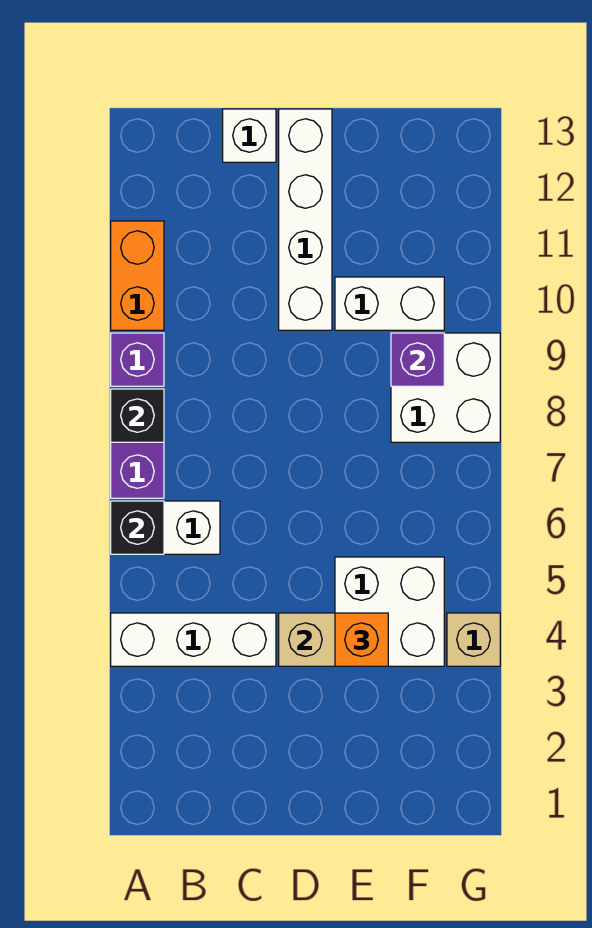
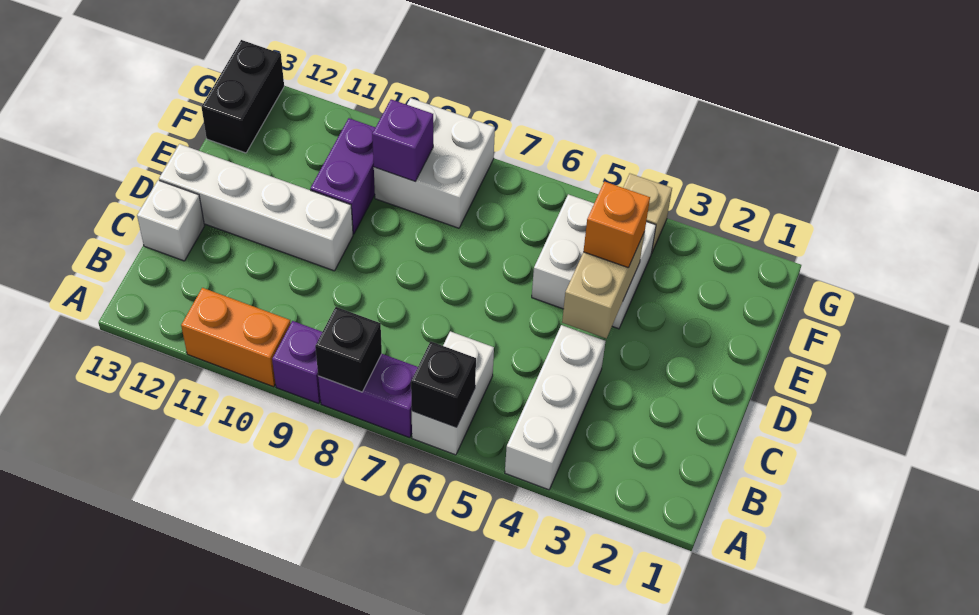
white 1x2 brick [335,277,444,330] -> purple 1x2 brick [310,118,375,234]
none -> black 1x2 brick [202,40,284,153]

